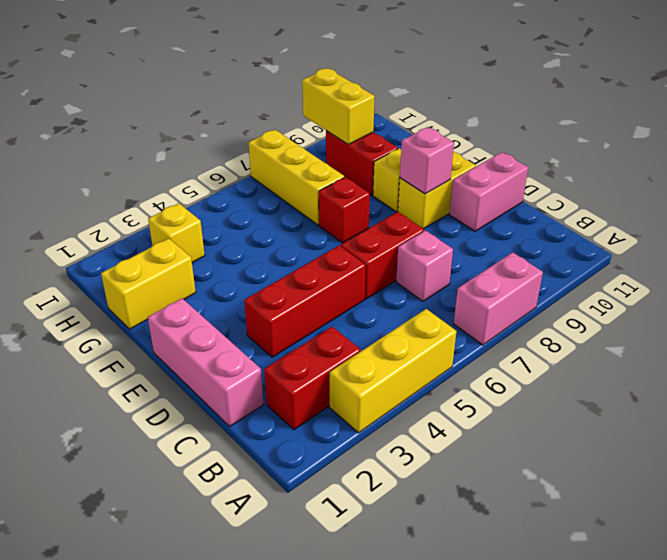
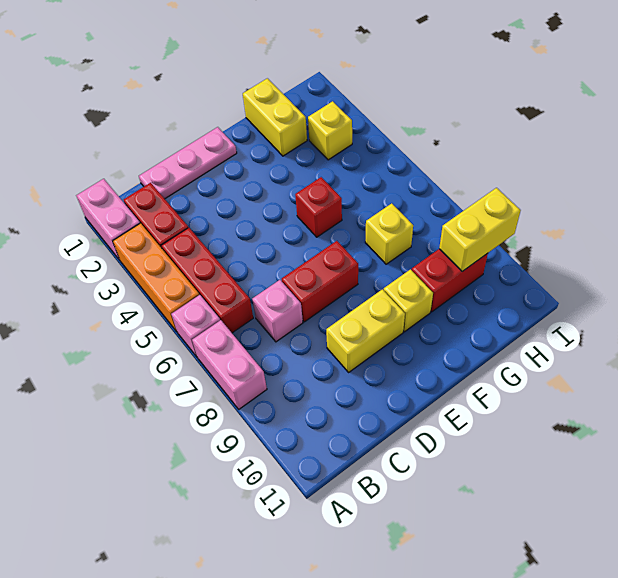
yellow 1x3 brick [330,309,456,433] -> orange 1x3 brick [113,223,199,332]
pink 1x3 brick [148,298,264,427] -> pink 1x3 plate [139,127,237,199]
red 1x3 brick [244,245,366,357] -> red 1x3 brick moved to [161,227,253,333]
red 1x2 brick [341,212,424,299] -> red 1x2 brick turned to [282,241,358,322]
pink 1x2 brick [449,152,528,231] -> pink 1x2 brick moved to [76,179,140,260]
yellow 1x2 brick [398,152,476,229] -> yellow 1x2 brick turned to [326,289,405,372]
pink 1x1 brick [400,127,454,194] -> pink 1x1 brick moved to [172,295,220,357]
red 1x1 brick [319,177,370,243] -> red 1x1 brick moved to [295,177,342,237]
yellow 1x3 brick [249,130,344,225] -> yellow 1x1 brick [365,203,413,264]

